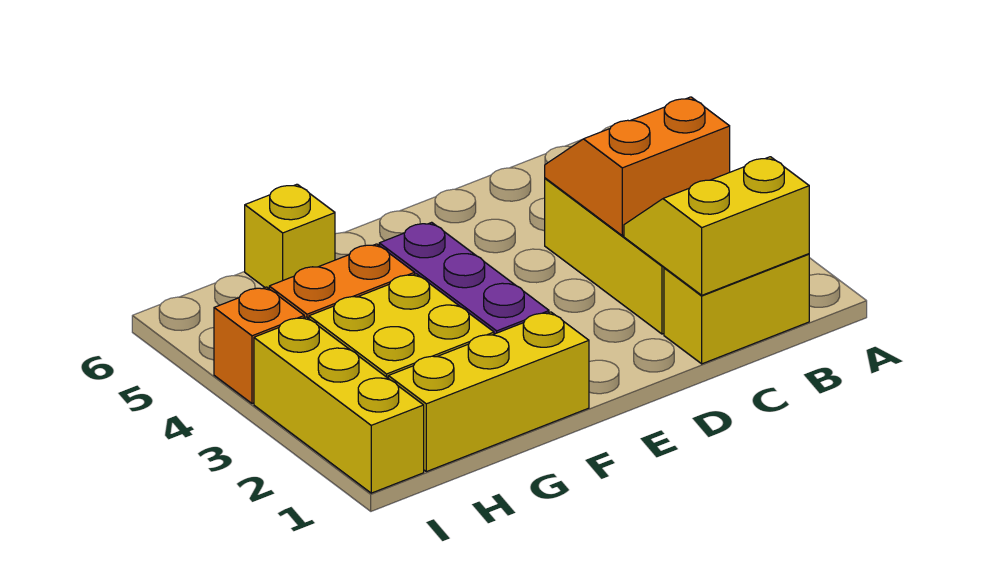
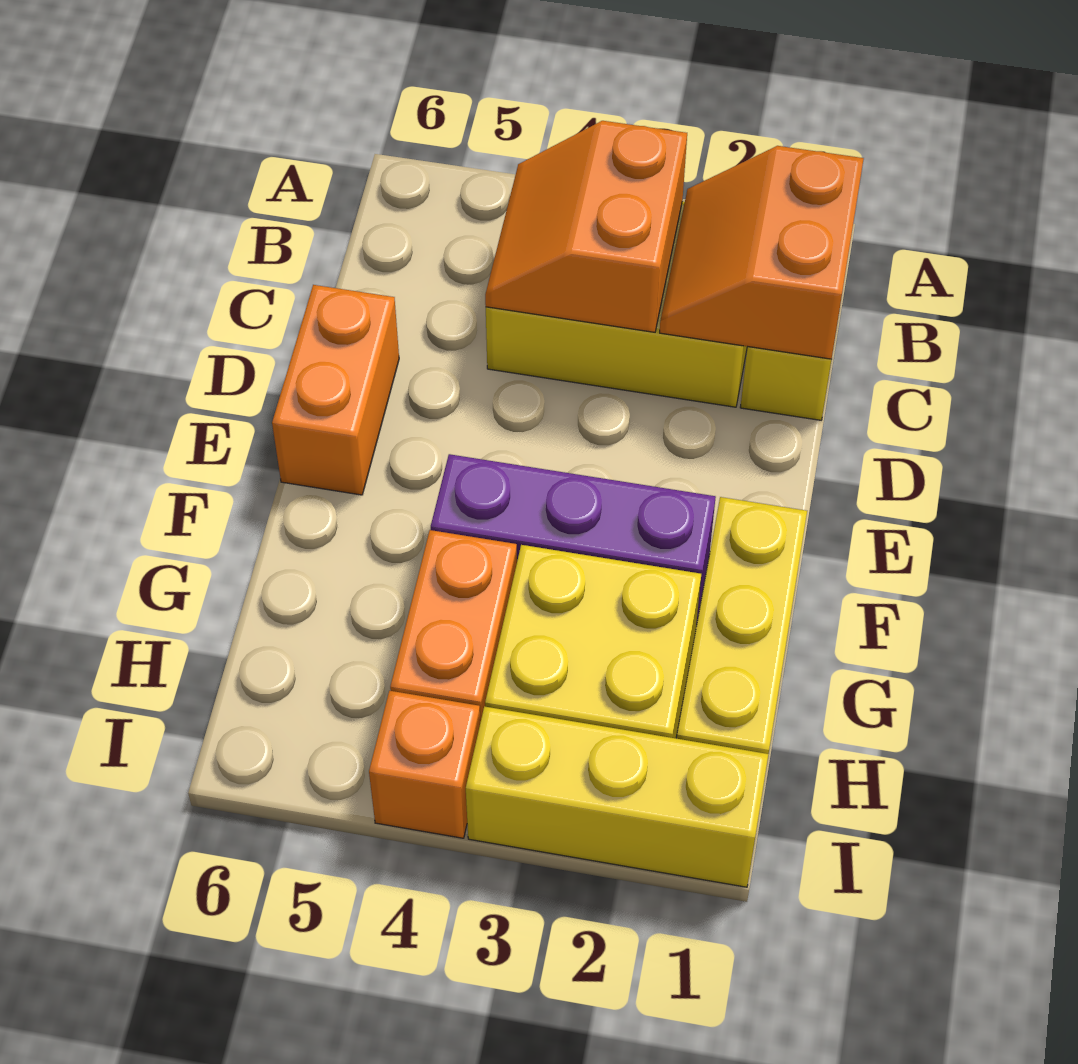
yellow 2x2 slope [624,157,809,295] -> orange 2x2 slope [660,146,864,359]
none -> orange 1x2 brick [272,285,399,495]
yellow 1x1 brick [245,184,335,288] -> none

